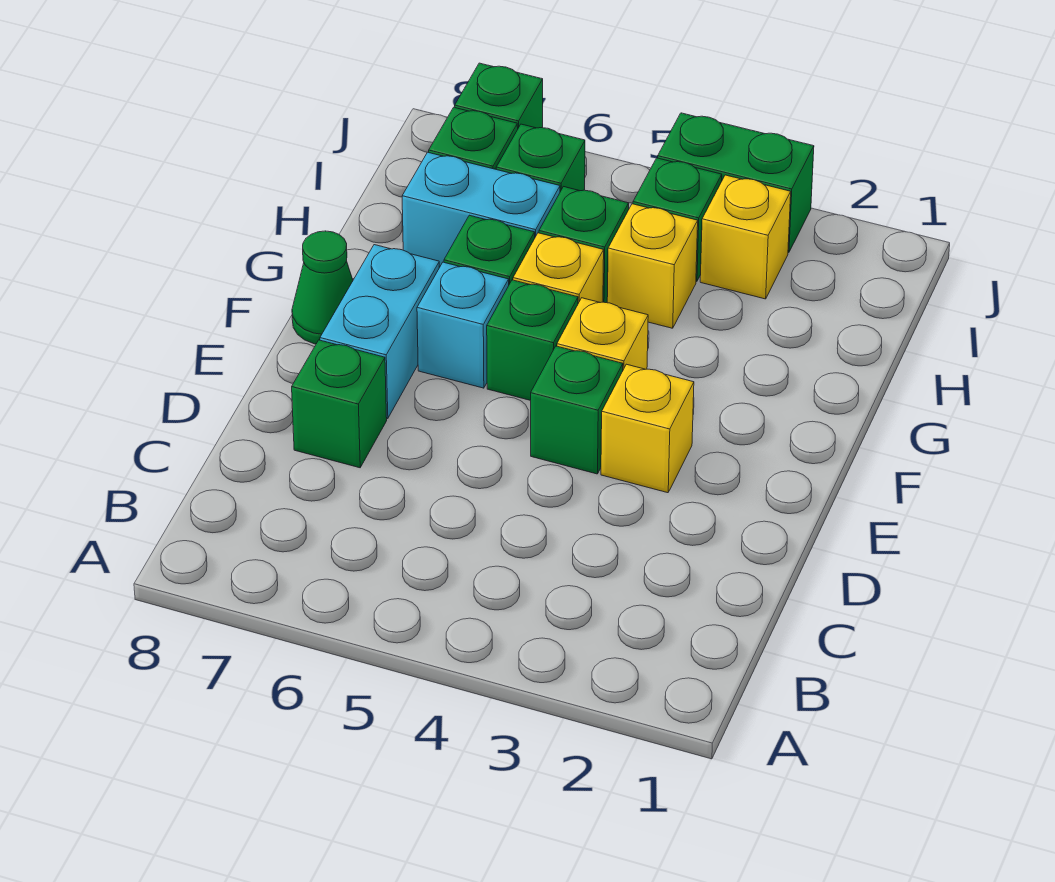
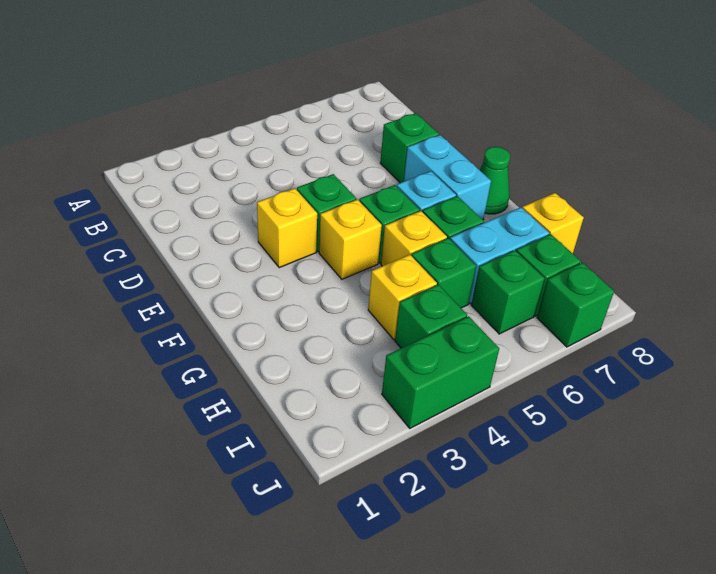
yellow 1x1 brick [700,175,791,299] -> yellow 1x1 brick moved to [522,193,584,253]

